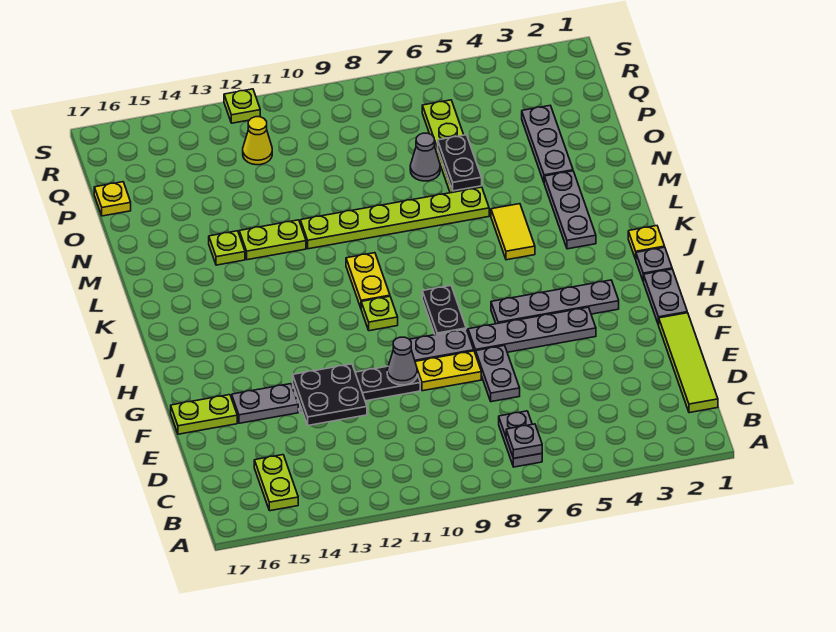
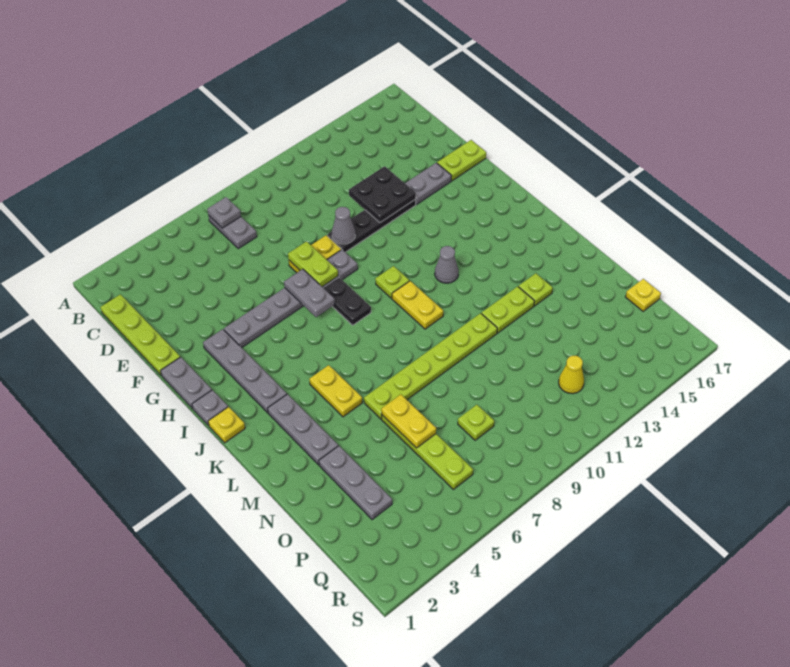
lime 1x2 plate [254,455,298,511] -> lime 1x2 plate moved to [288,242,338,287]
lime 1x4 tile [659,313,718,413] -> lime 1x4 plate [101,294,180,375]
grey 1x2 plate [476,346,520,402] -> grey 1x2 plate moved to [284,269,335,317]
grey 1x4 plate [491,280,619,324] -> grey 1x4 plate turned to [203,329,287,413]
yellow 1x2 tile [491,204,535,260] -> yellow 1x2 plate [309,365,362,417]
black 1x2 plate [438,135,482,191] -> yellow 1x2 plate [381,395,436,448]
grey 1x1 cone [410,133,440,181] -> grey 1x1 cone moved to [435,246,459,283]
lime 1x1 plate [224,89,260,123] -> lime 1x1 plate moved to [458,405,494,440]

